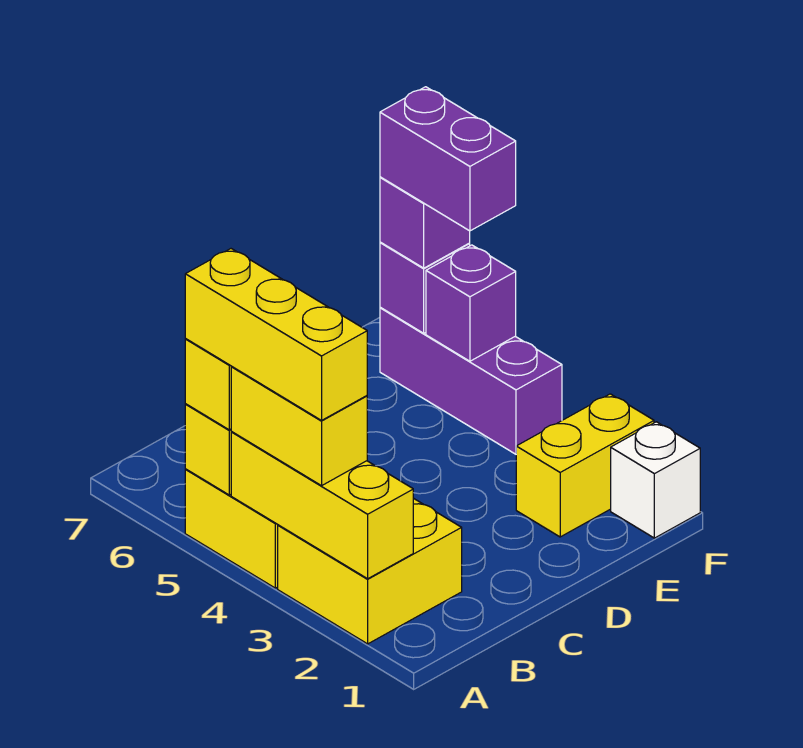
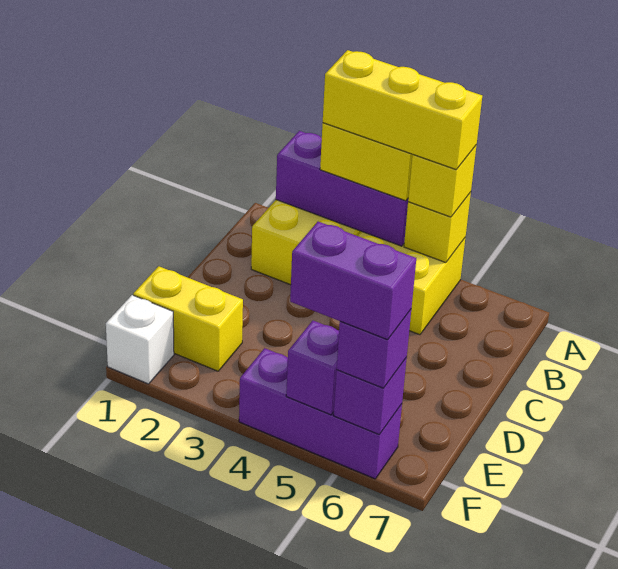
yellow 1x3 brick [231,432,413,579] -> purple 1x3 brick [276,131,408,246]
yellow 1x2 brick [516,394,654,537] -> yellow 1x2 brick turned to [133,266,243,371]

